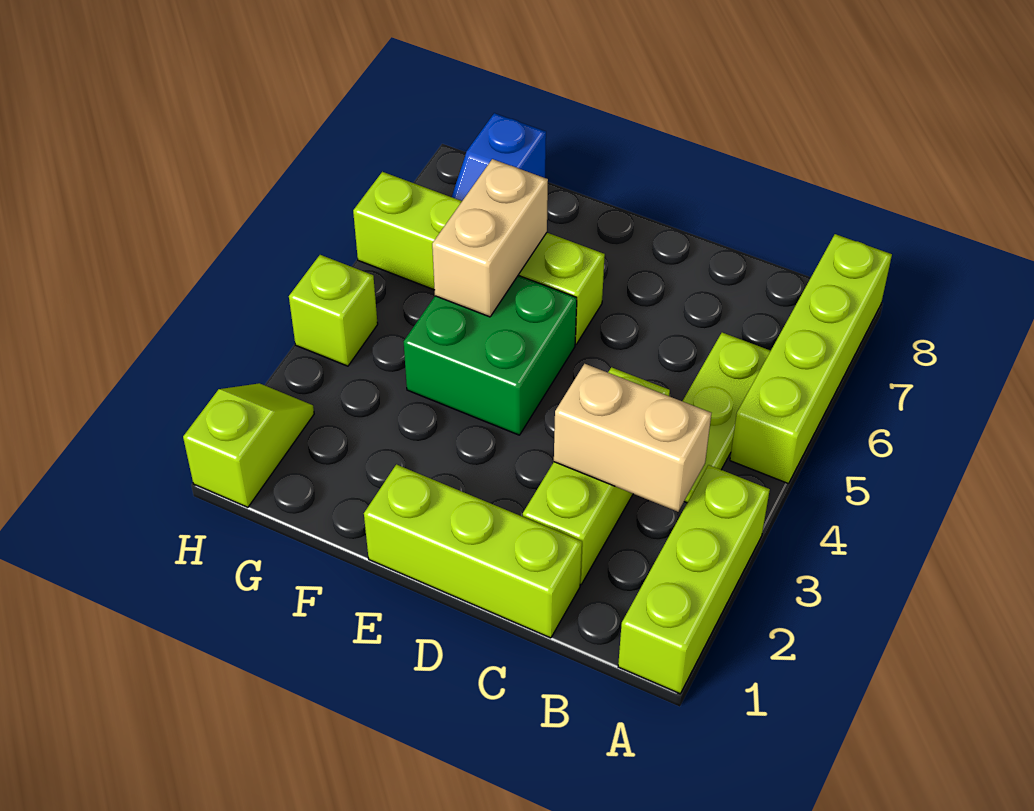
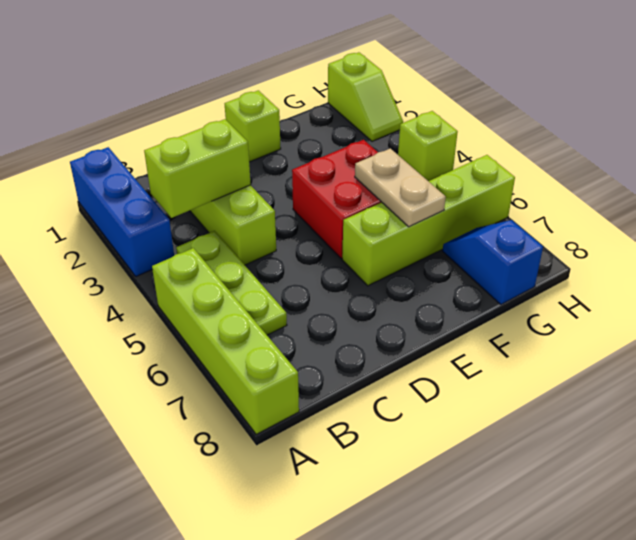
lime 1x3 brick [618,465,770,694] -> blue 1x3 brick [70,147,174,276]
tan 1x2 brick [554,364,711,512] -> lime 1x2 brick [144,119,251,218]
lime 1x3 brick [364,464,582,638] -> lime 1x1 brick [225,90,281,162]
green 2x2 brick [404,275,577,435] -> red 2x2 brick [292,140,381,259]
tan 1x2 brick [432,159,548,317] -> tan 1x2 plate [355,148,446,227]

